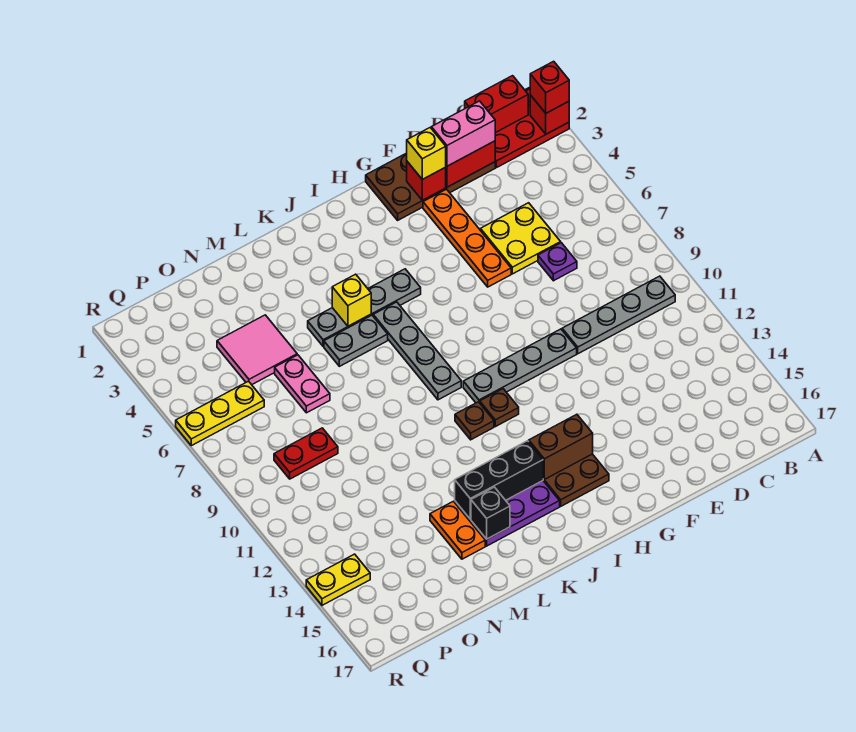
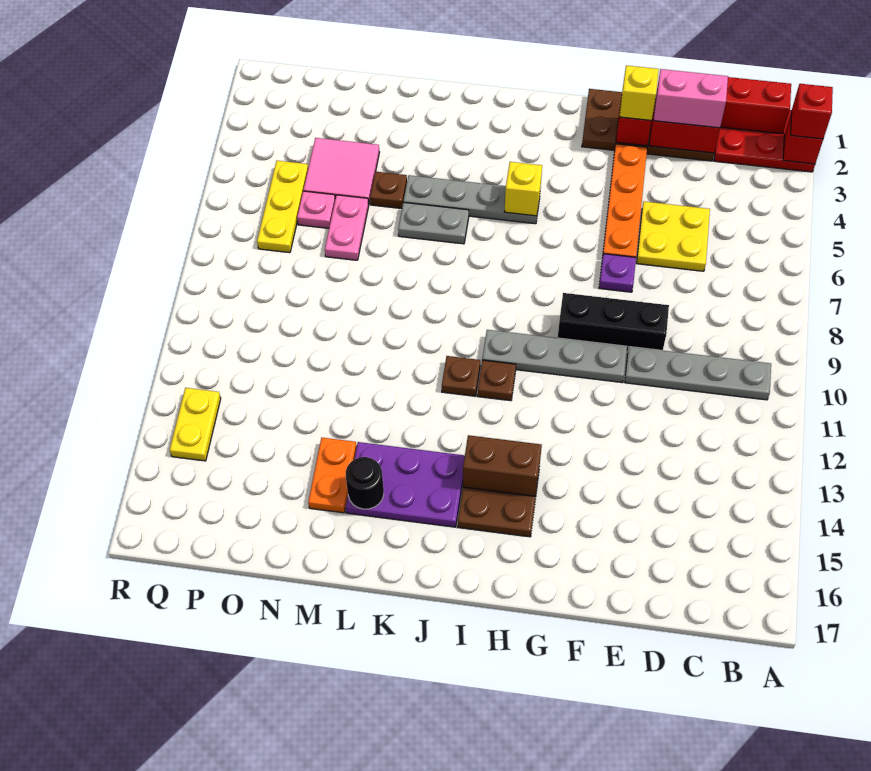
purple 1x1 plate [538,243,577,281] -> purple 1x1 plate moved to [599,254,636,292]
grey 1x4 plate [373,302,461,400] -> none
black 1x3 brick [455,441,543,519] -> black 1x3 brick moved to [558,293,669,352]
yellow 1x1 brick [332,274,371,326] -> yellow 1x1 brick moved to [505,162,542,216]
black 1x1 brick [471,487,510,539] -> black 1x1 round brick [346,457,384,509]
none -> brown 1x1 plate [370,172,407,209]
none -> pink 1x1 plate [297,191,335,228]
red 1x2 plate [274,428,338,479] -> none
yellow 1x3 plate [176,381,264,446] -> yellow 1x3 plate turned to [257,161,308,253]
yellow 1x2 plate [306,554,370,605] -> yellow 1x2 plate turned to [170,388,221,461]

